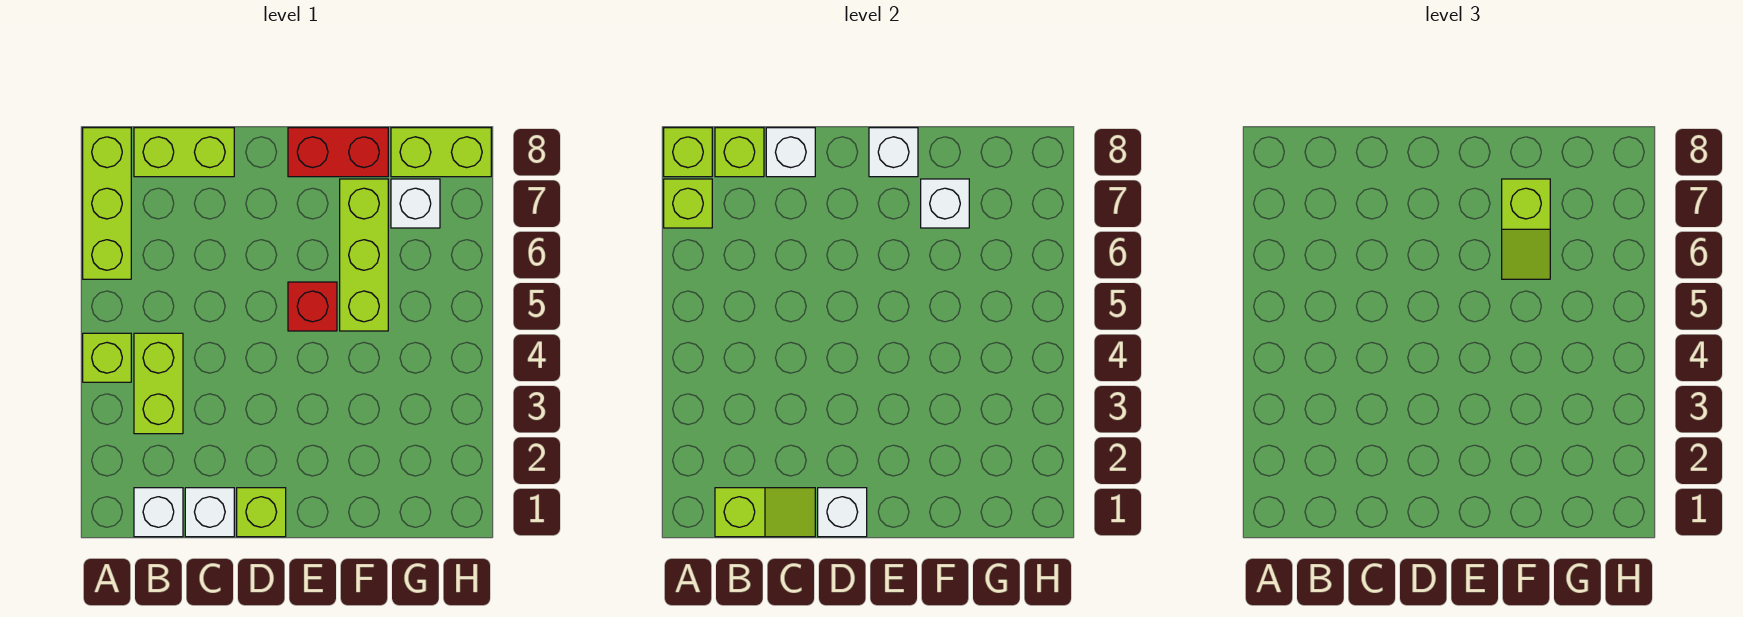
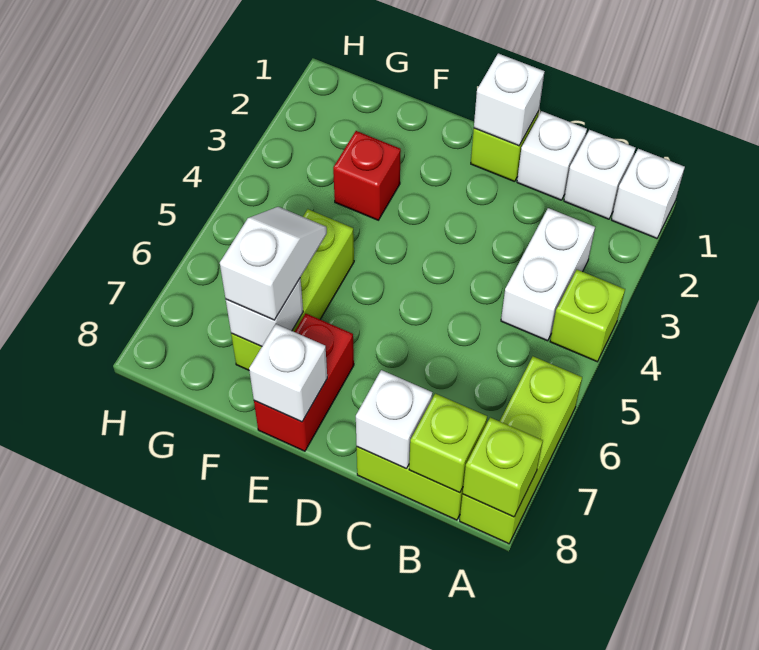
lime 1x1 brick [664,179,712,228] -> none
lime 1x2 slope [715,488,815,537] -> none
lime 1x2 brick [134,333,183,434] -> white 1x2 brick [501,208,595,341]
red 1x1 brick [288,282,337,331] -> red 1x1 brick moved to [333,131,401,220]
red 1x2 brick [288,128,388,177] -> red 1x2 brick turned to [254,314,354,451]
lime 1x2 slope [1502,179,1550,279] -> white 1x2 slope [220,207,327,320]
white 1x1 brick [391,179,440,228] -> white 1x1 brick moved to [612,149,685,238]
lime 1x2 brick [391,128,491,177] -> none

